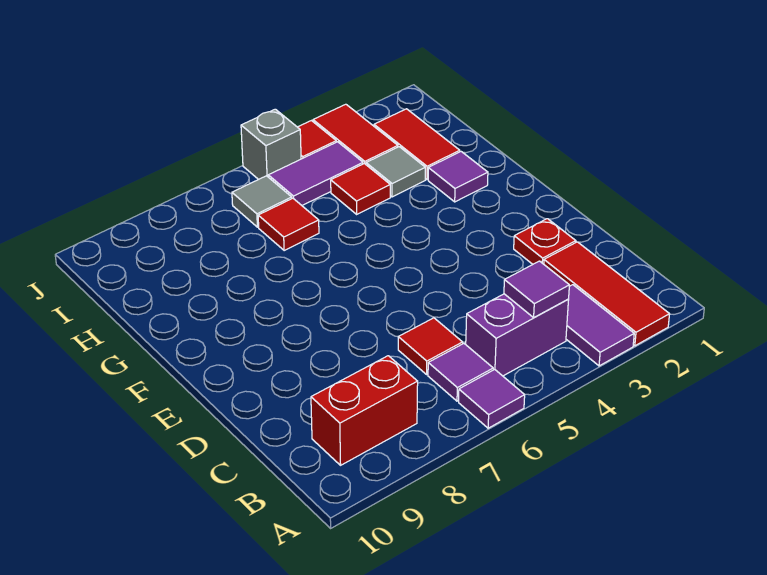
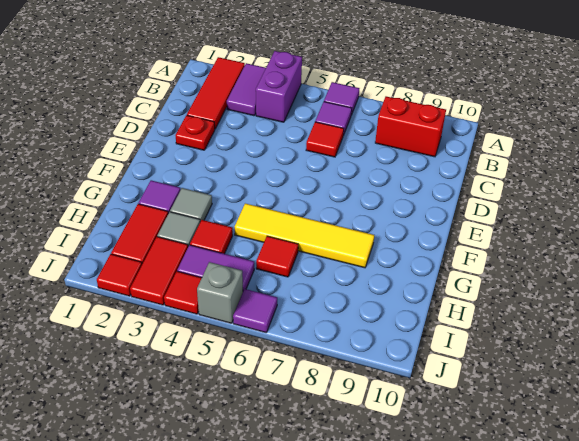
purple 1x2 brick [466,294,568,376] -> purple 1x2 brick turned to [256,51,302,122]
purple 1x1 tile [504,261,569,317] -> purple 1x1 tile moved to [233,289,277,333]
none -> yellow 1x4 tile [235,203,374,268]
grey 1x1 tile [232,176,292,227] -> grey 1x1 tile moved to [170,188,212,222]
none -> red 1x1 tile [97,254,142,296]

